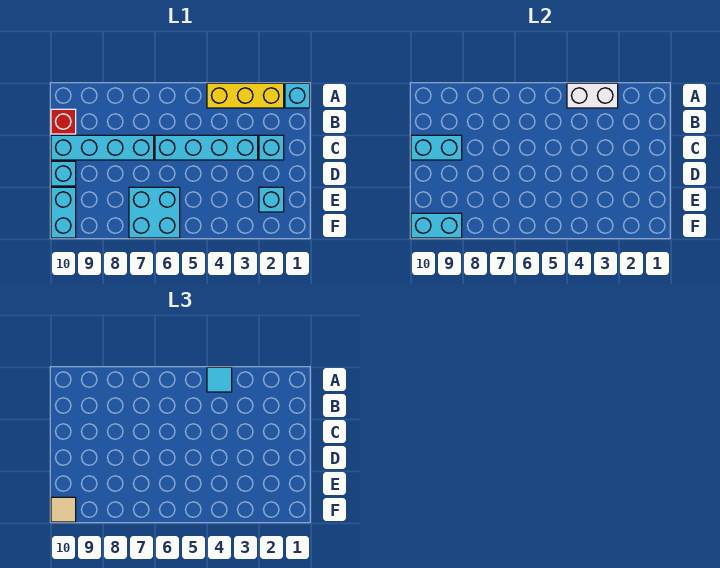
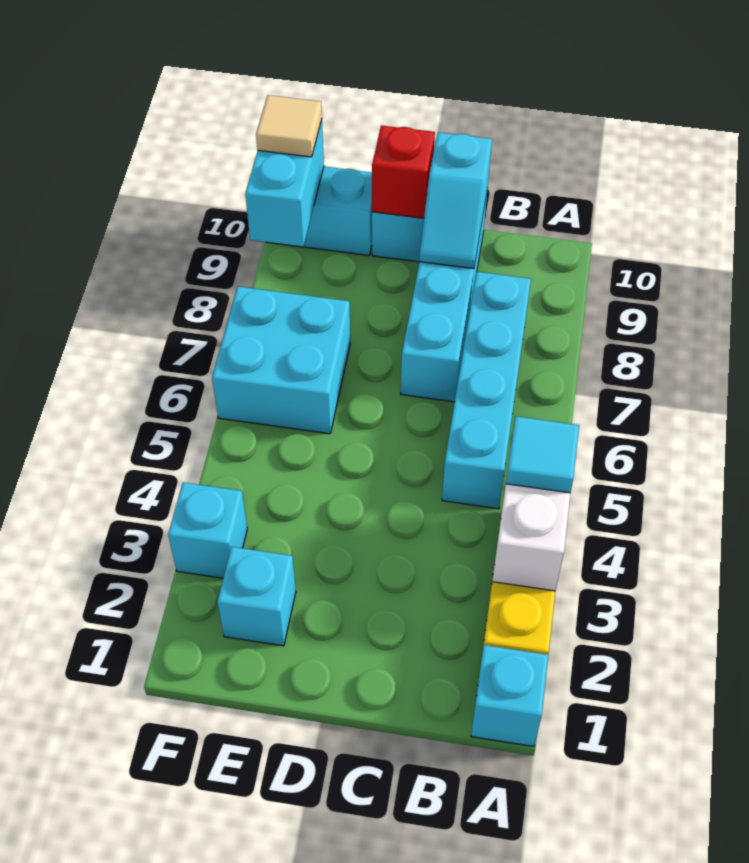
red 1x1 brick [51,109,76,134] -> red 1x1 brick moved to [372,125,435,218]
cyan 1x1 brick [259,135,284,160] -> cyan 1x1 brick moved to [168,482,247,578]
cyan 1x4 brick [155,135,258,160] -> cyan 1x4 brick moved to [442,272,531,509]
cyan 1x2 brick [411,135,462,160] -> cyan 1x2 slope [419,132,492,269]

